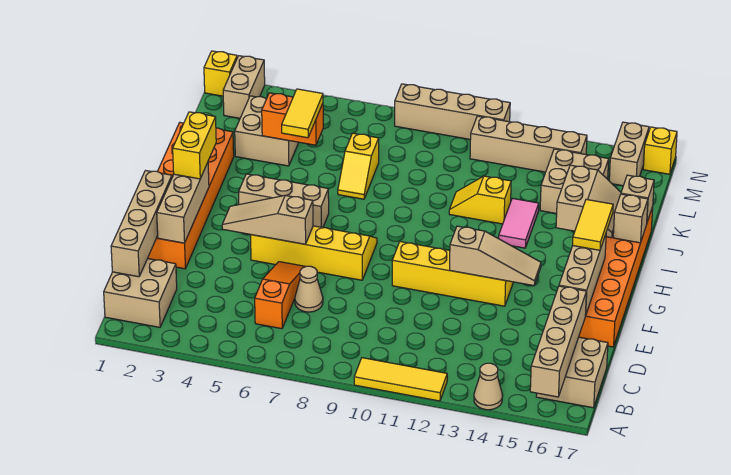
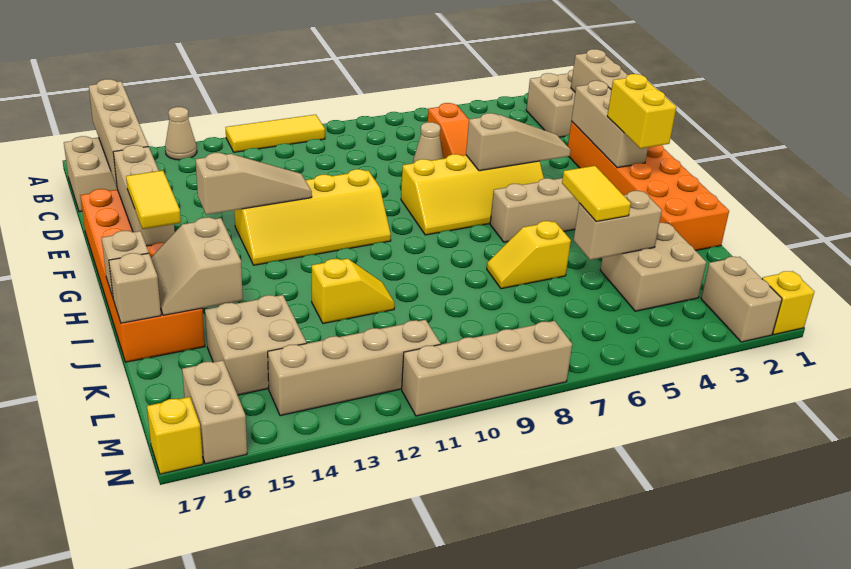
tan 1x3 slope [450,226,541,286] -> tan 1x3 slope turned to [195,153,312,215]
pink 1x2 tile [499,198,539,248] -> none
yellow 1x2 slope [338,133,379,199] -> yellow 1x2 slope turned to [487,221,571,289]
orange 1x2 brick [262,93,323,145] -> tan 1x2 brick [573,191,662,260]

